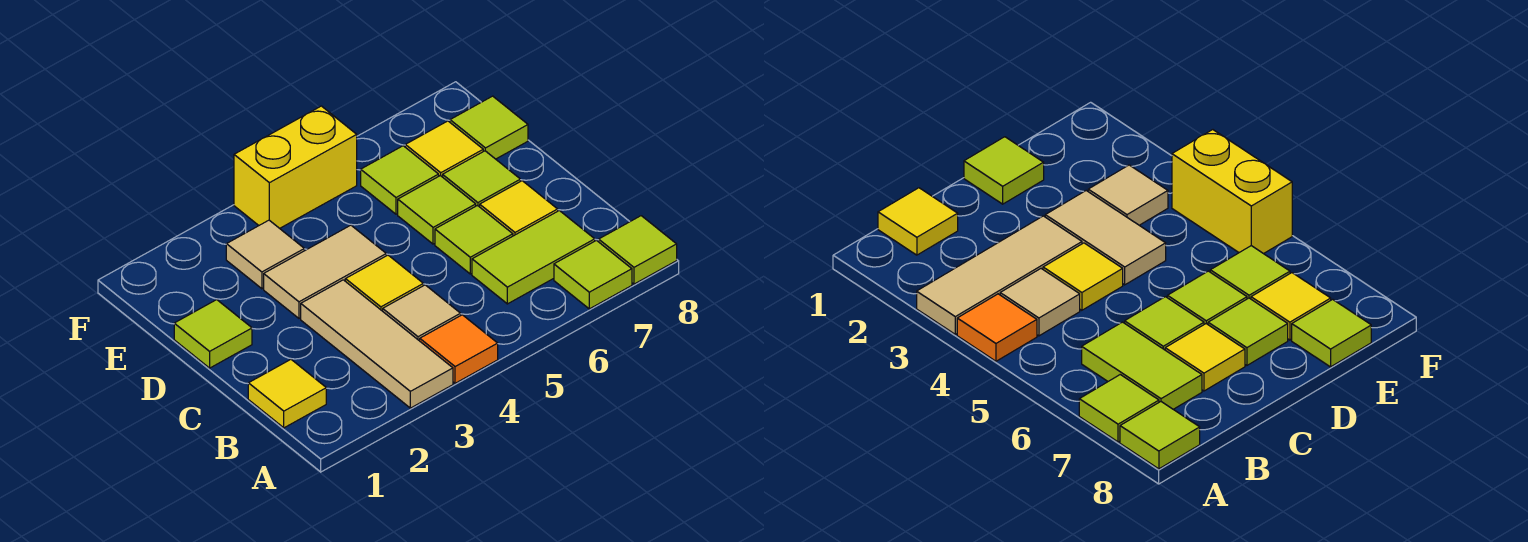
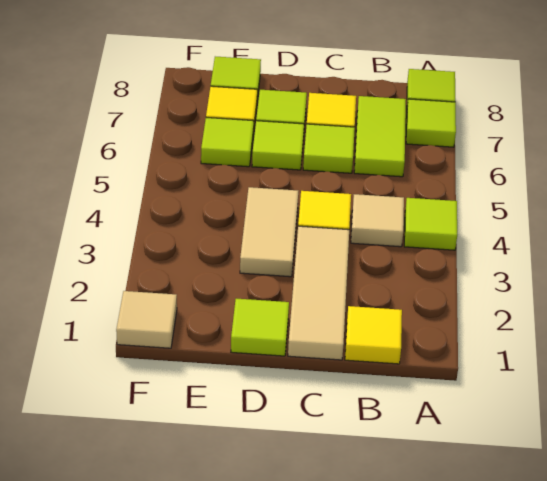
tan 1x3 tile [301,280,453,408] -> tan 1x3 tile turned to [288,226,349,360]
orange 1x1 tile [420,315,498,383] -> lime 1x1 tile [404,198,457,250]
tan 1x1 tile [226,220,304,289] -> tan 1x1 tile moved to [116,291,177,348]
yellow 1x2 brick [234,106,357,228] -> none

